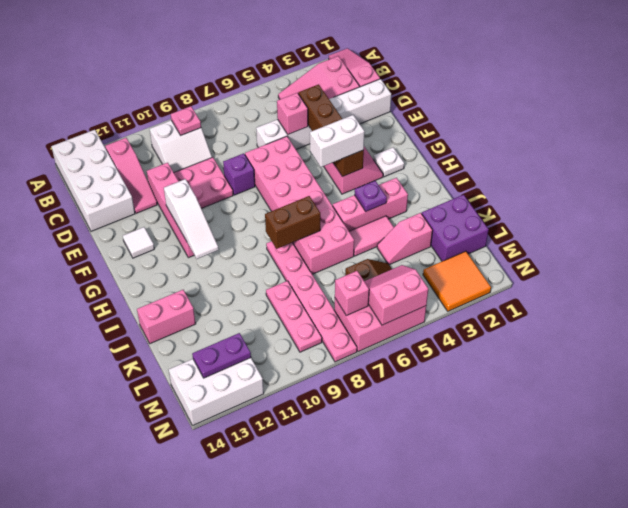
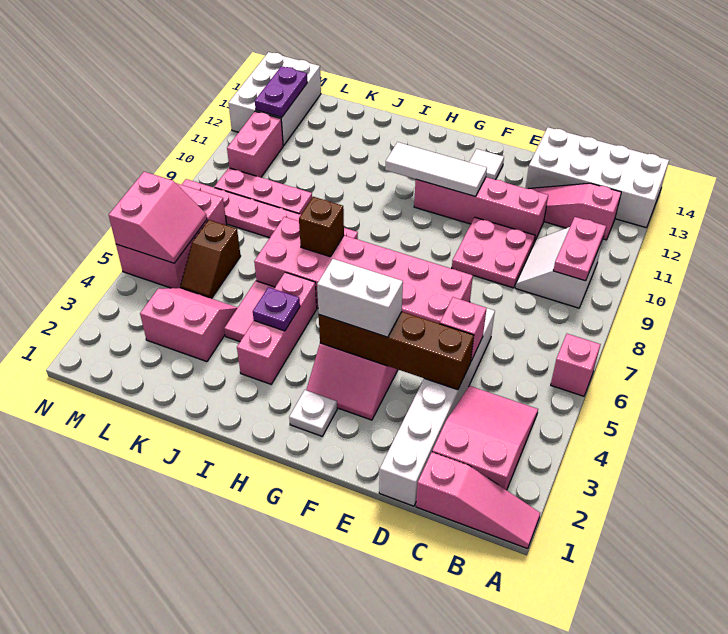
pink 1x1 plate [171,106,201,135] -> pink 1x2 plate [553,217,606,281]
purple 1x1 brick [223,153,255,195] -> none
white 1x3 slope [164,179,219,259] -> white 1x3 tile [385,142,487,196]
white 1x2 brick [310,115,365,167] -> white 1x2 brick turned to [317,259,403,337]
brown 1x2 brick [265,196,320,249] -> brown 1x1 brick [299,197,344,257]
pink 1x2 brick [137,290,196,344] -> pink 1x2 brick moved to [227,111,283,177]
purple 2x2 brick [422,195,489,261] -> none
pink 1x2 slope [377,213,433,265] -> pink 2x2 slope [140,288,238,362]
orange 2x2 tile [423,251,491,311] -> none
pink 1x1 brick [335,271,369,315] -> pink 1x1 brick moved to [551,334,601,396]

